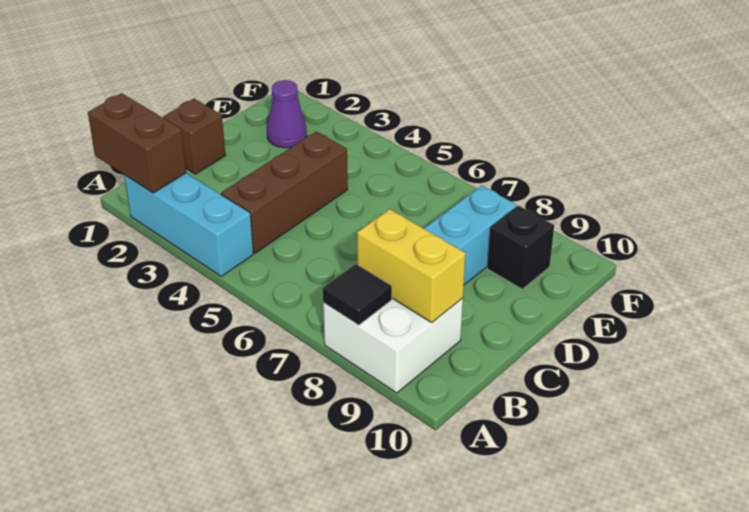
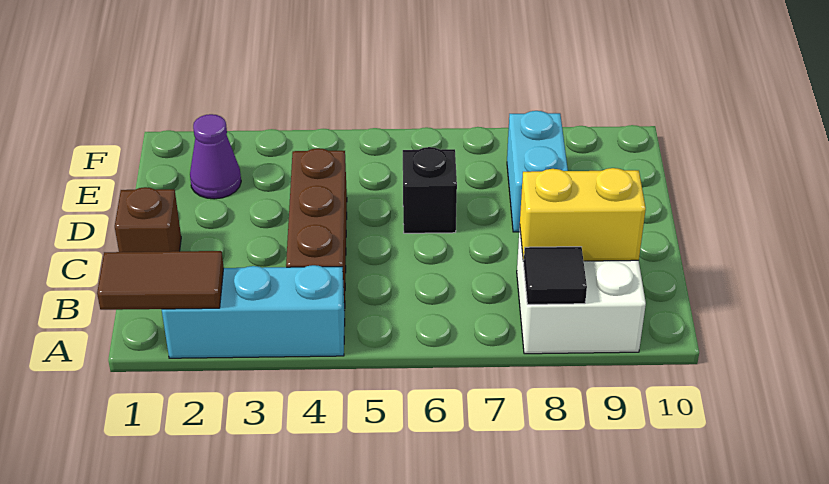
brown 1x2 brick [88,93,186,193] -> brown 1x2 tile [97,251,224,310]
black 1x1 brick [487,206,554,289] -> black 1x1 brick moved to [403,147,457,233]

